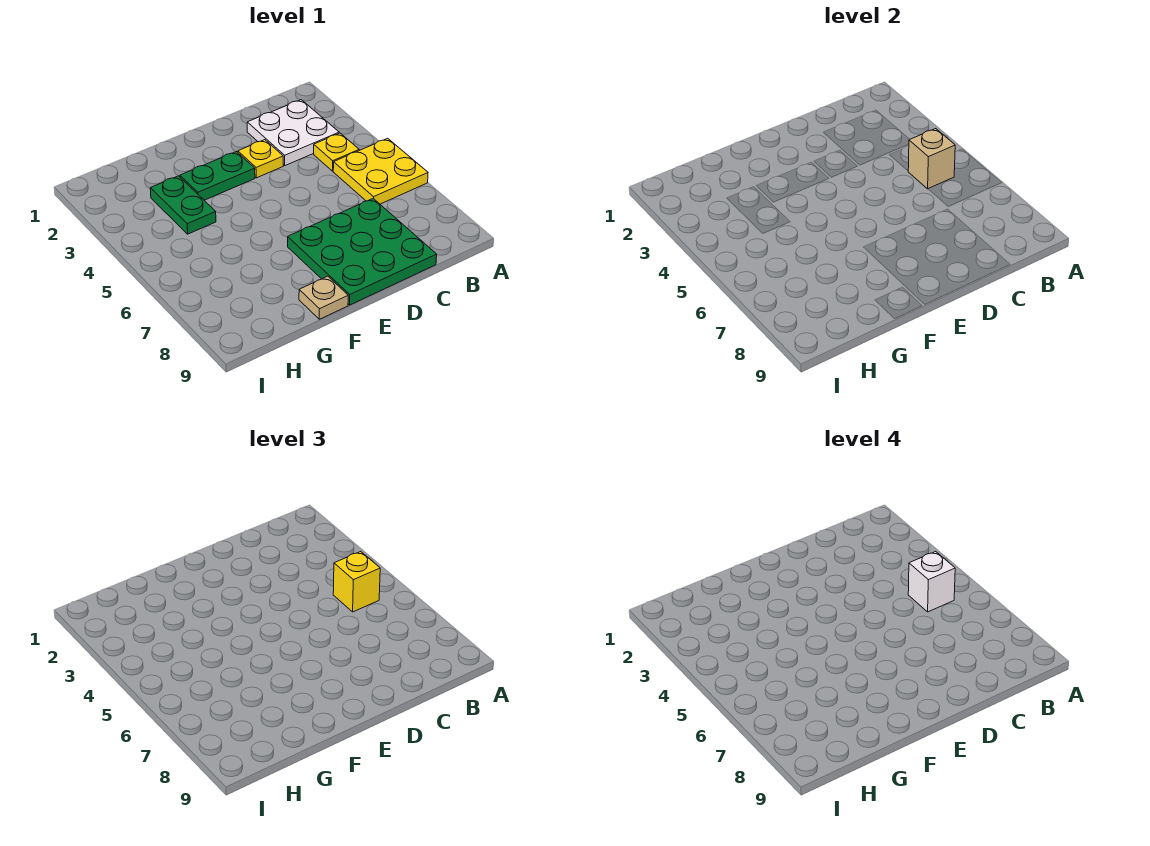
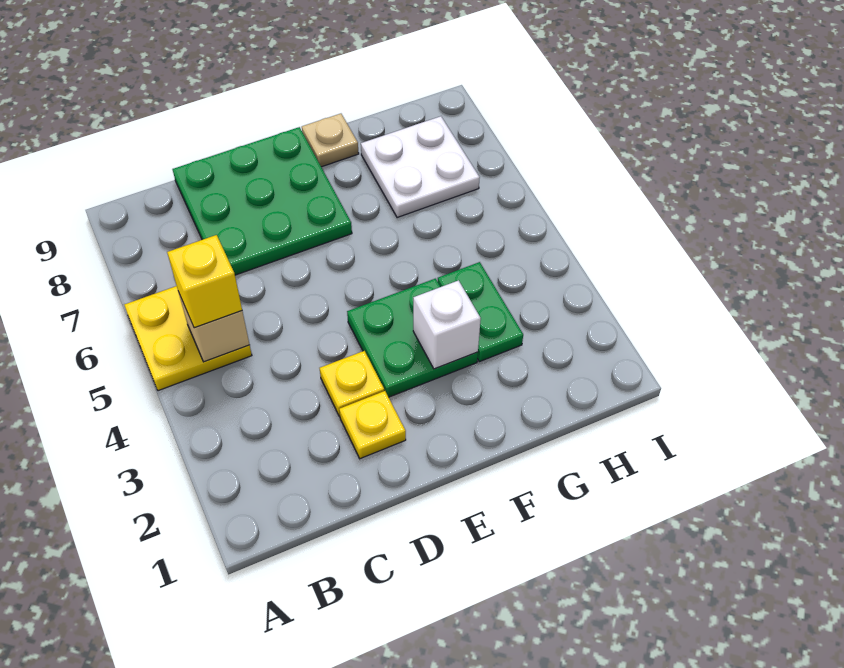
white 2x2 plate [247,100,339,166] -> white 2x2 plate moved to [361,116,480,218]
yellow 1x1 plate [314,133,359,171] -> yellow 1x1 plate moved to [339,391,406,459]
white 1x1 brick [908,552,955,612] -> white 1x1 brick moved to [413,280,481,369]
green 1x2 plate [180,152,255,200] -> green 2x2 plate [347,279,478,397]

